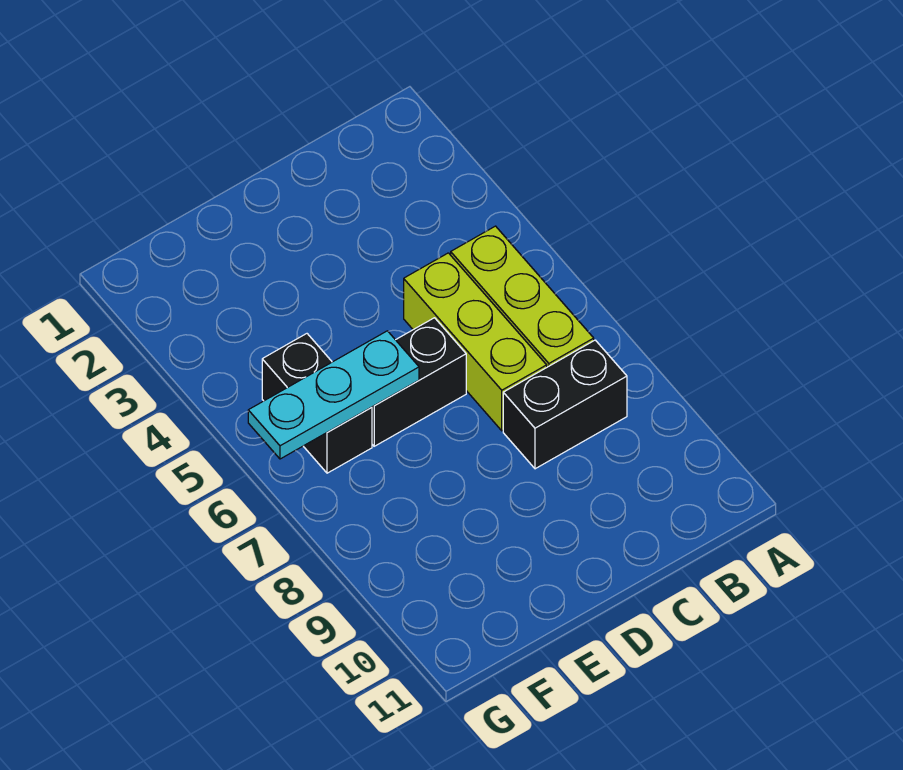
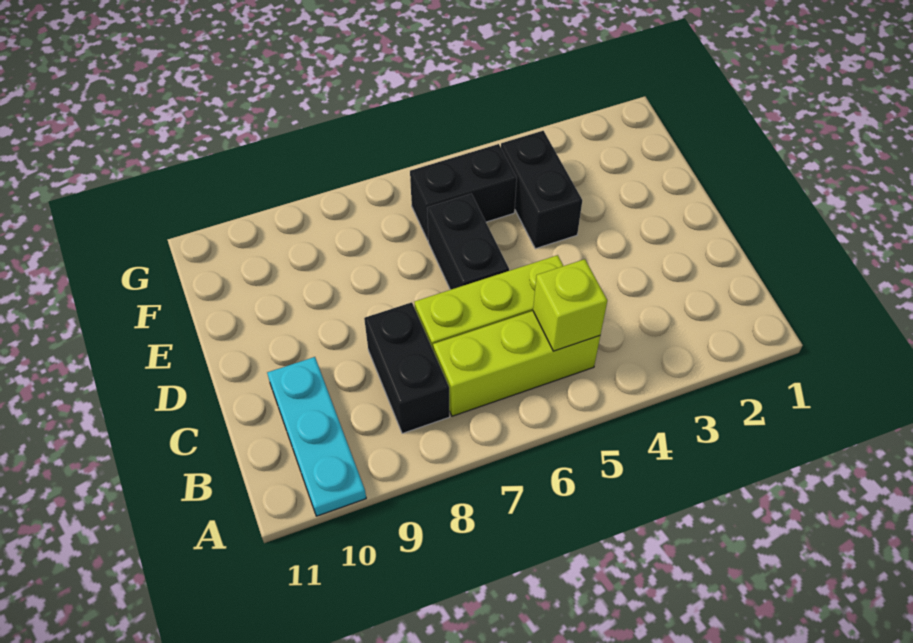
none -> lime 1x1 brick [533,259,607,351]
none -> black 1x2 brick [501,131,582,249]
cyan 1x3 plate [248,331,419,459] -> cyan 1x3 plate moved to [267,357,366,516]

